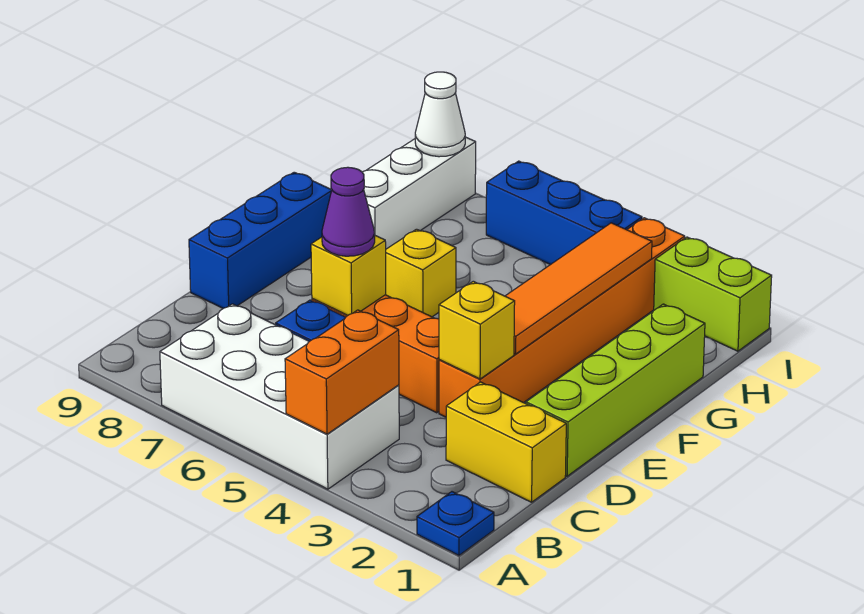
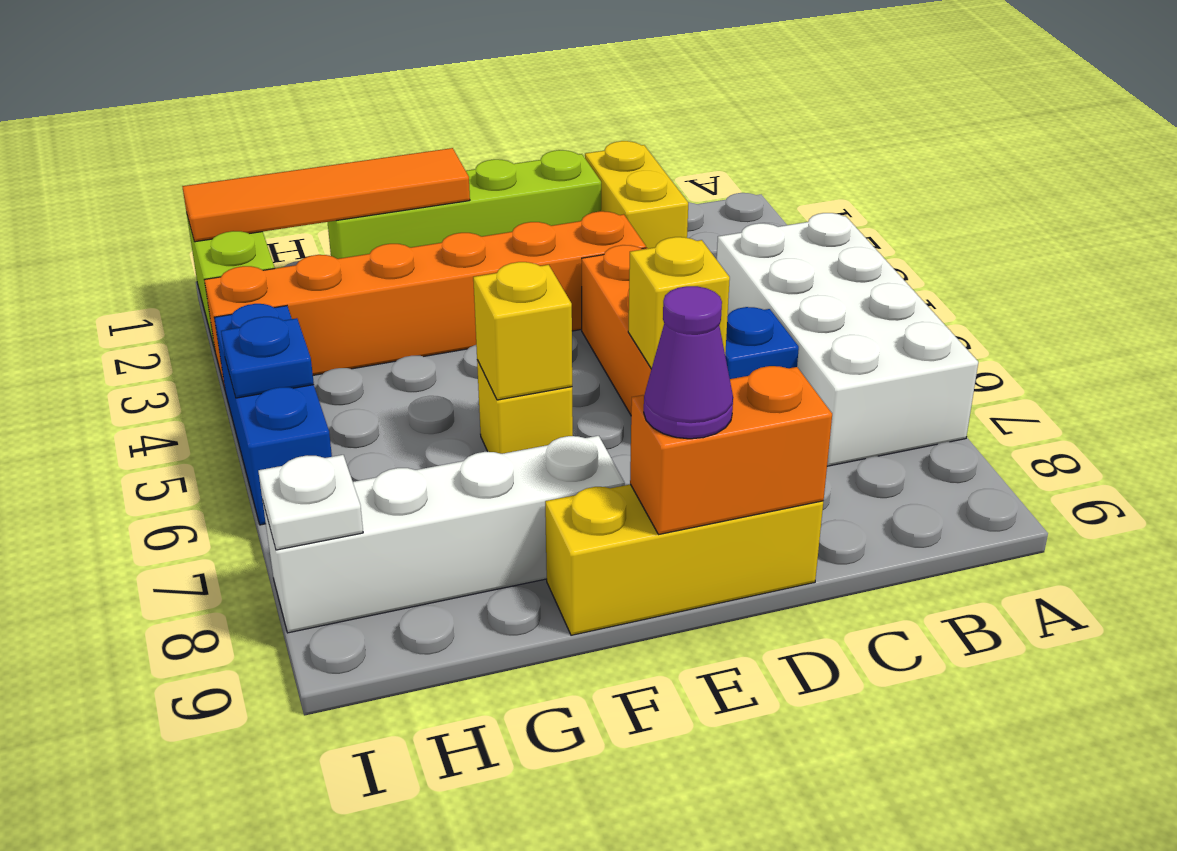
blue 1x1 plate [417,492,494,555] -> blue 1x1 plate moved to [221,317,314,398]
orange 1x2 brick [285,310,399,434] -> orange 1x2 brick moved to [630,366,832,535]
yellow 1x1 brick [439,281,515,379] -> yellow 1x1 brick moved to [473,262,572,400]
purple 1x1 cone [322,167,375,256] -> purple 1x1 cone moved to [644,286,733,439]
blue 1x3 brick [189,172,332,308] -> yellow 1x3 brick [545,484,823,635]
orange 1x4 tile [505,223,652,354] -> orange 1x4 tile moved to [182,148,470,242]
white 1x3 brick [363,137,476,249] -> white 1x4 brick [263,436,625,633]
white 1x1 cone [415,72,465,157] -> white 1x1 plate [258,455,363,550]

